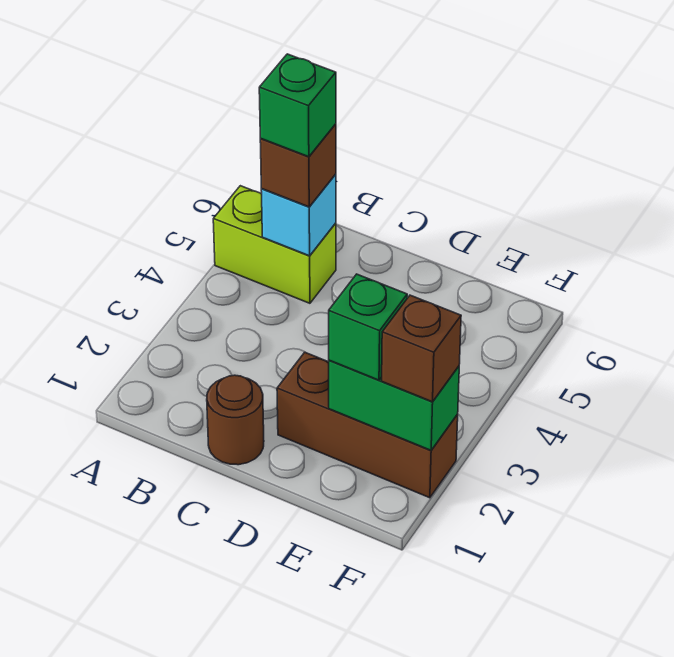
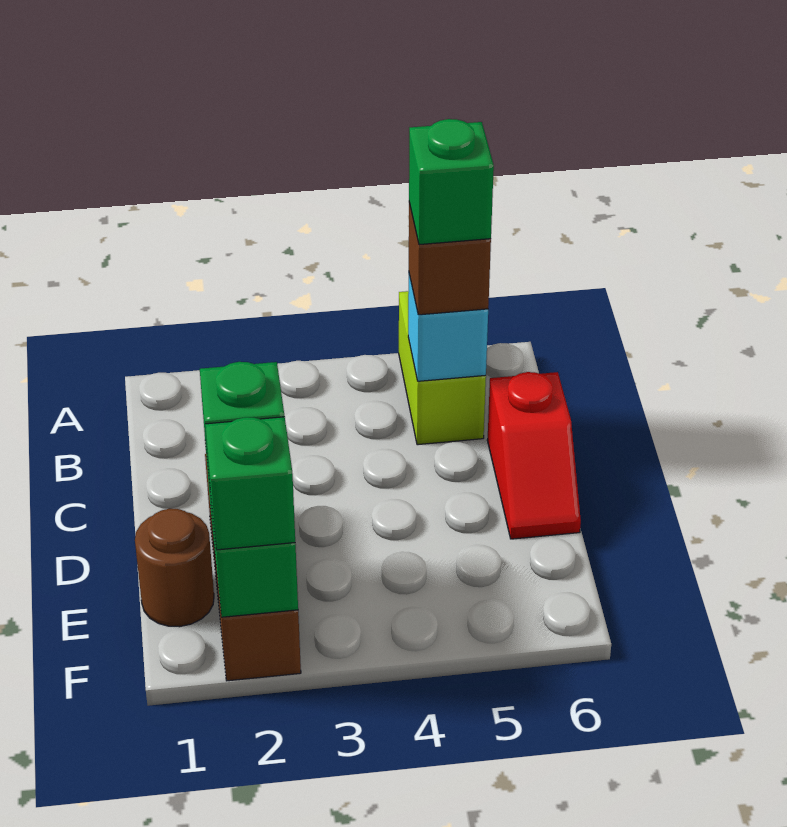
brown 1x1 round brick [207,375,264,465] -> brown 1x1 round brick moved to [135,509,214,627]
none -> red 1x2 slope [487,372,581,539]
brown 1x1 brick [382,295,461,402] -> green 1x1 brick [205,417,295,550]

